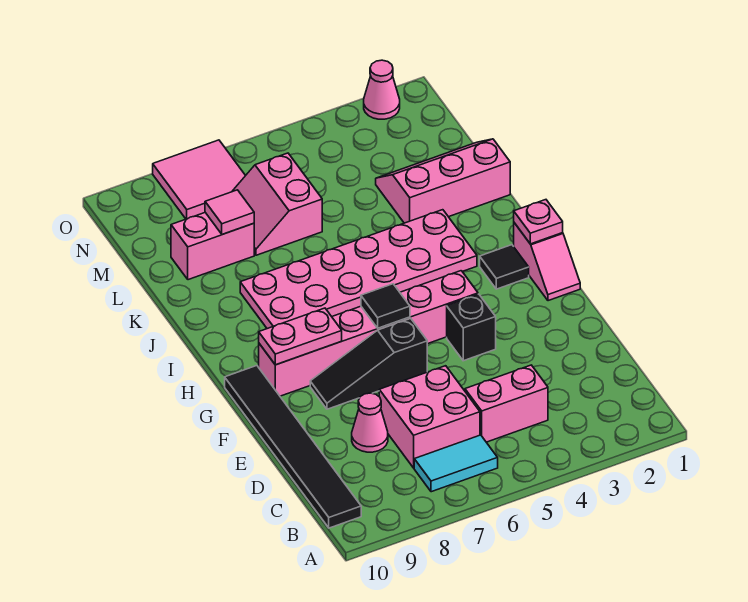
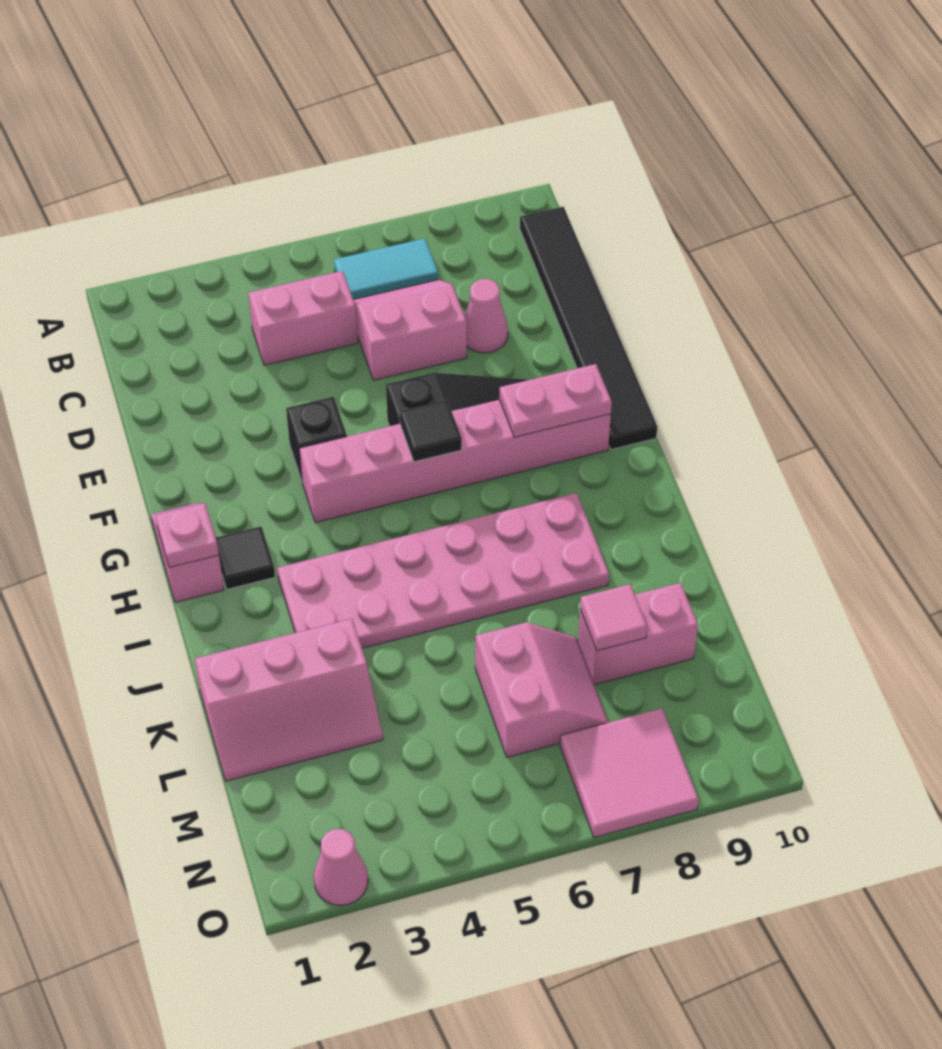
pink 2x2 brick [379,366,480,468] -> pink 2x2 slope [353,280,467,380]

